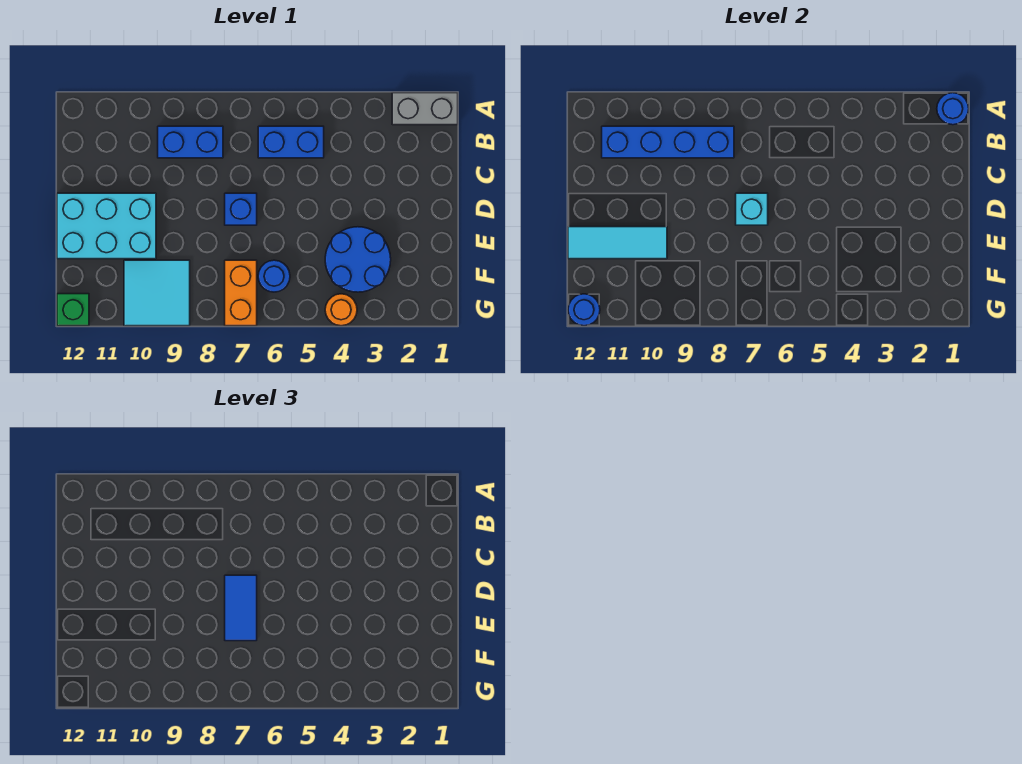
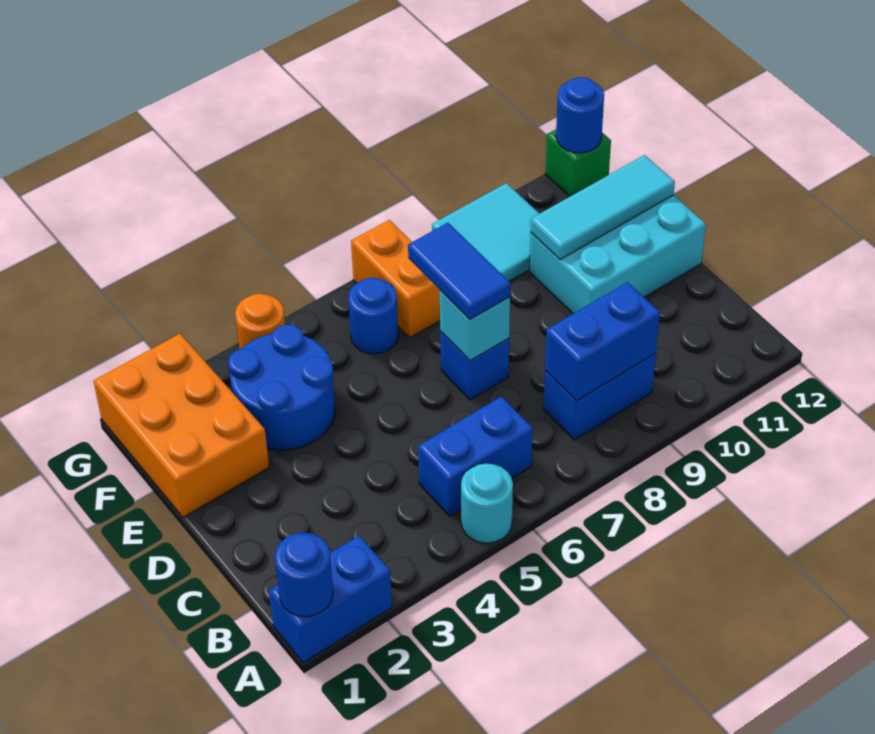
grey 1x2 brick [392,93,458,125] -> blue 1x2 brick [269,536,392,663]
none -> cyan 1x1 round brick [461,464,513,543]
blue 1x4 brick [602,126,734,158] -> blue 1x2 brick [545,282,660,401]
none -> orange 2x3 brick [94,334,269,517]

